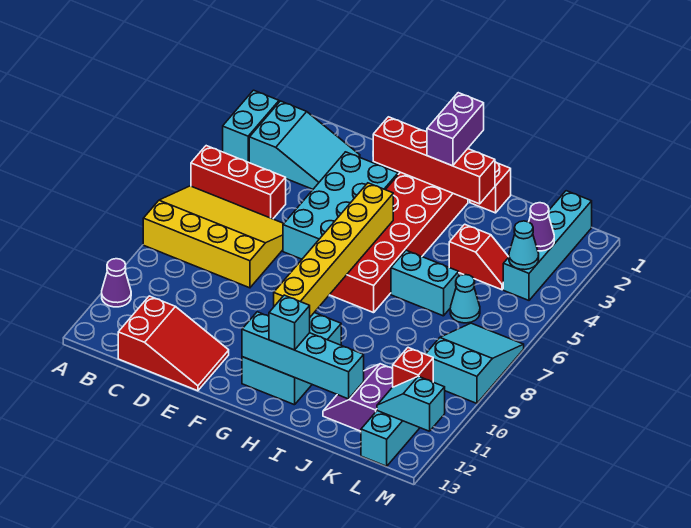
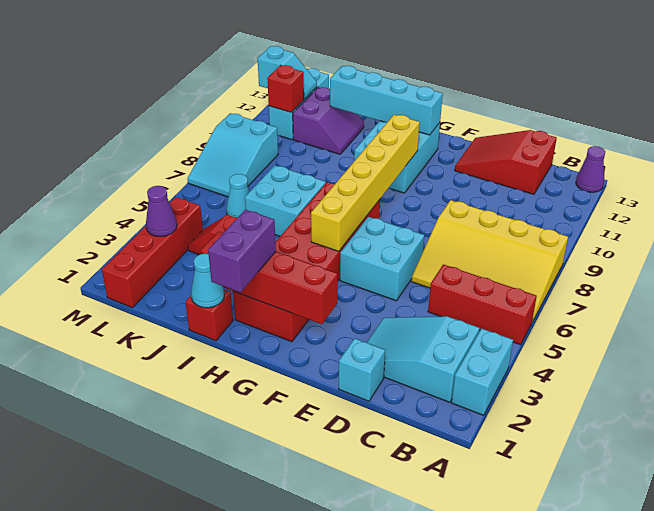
purple 1x1 cone [102,259,131,307] -> purple 1x1 cone moved to [576,146,605,192]
cyan 2x4 brick [283,152,398,259] -> cyan 2x2 brick [340,217,424,301]
cyan 1x1 brick [269,295,310,350] -> cyan 1x1 brick moved to [339,338,385,401]
cyan 1x2 brick [391,250,459,316] -> cyan 2x2 brick [245,166,326,236]
cyan 1x4 brick [503,191,592,300] -> red 1x4 brick [102,197,203,308]
cyan 1x1 cone [509,221,539,270] -> cyan 1x1 cone moved to [191,254,224,308]

